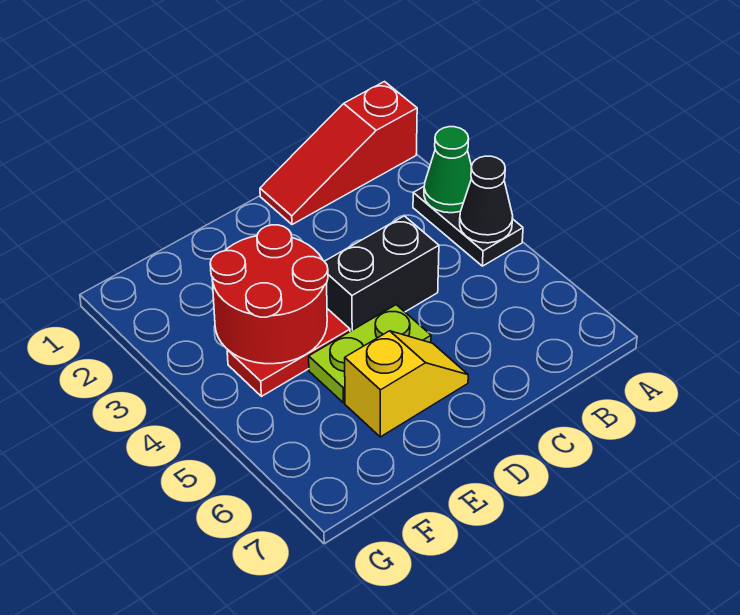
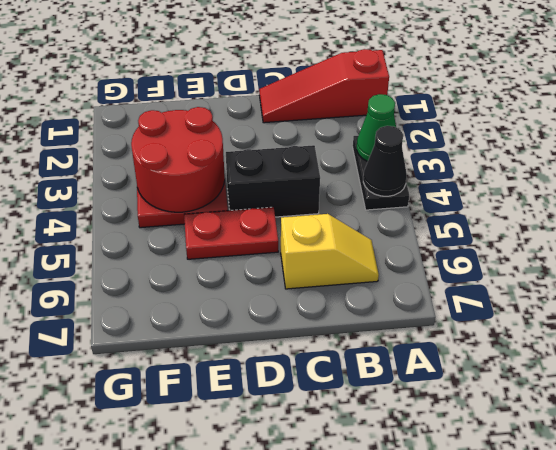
lime 1x2 plate [309,305,431,403] -> red 1x2 plate [184,207,278,259]
yellow 1x2 slope [345,331,468,437] -> yellow 1x2 slope moved to [281,214,379,289]

